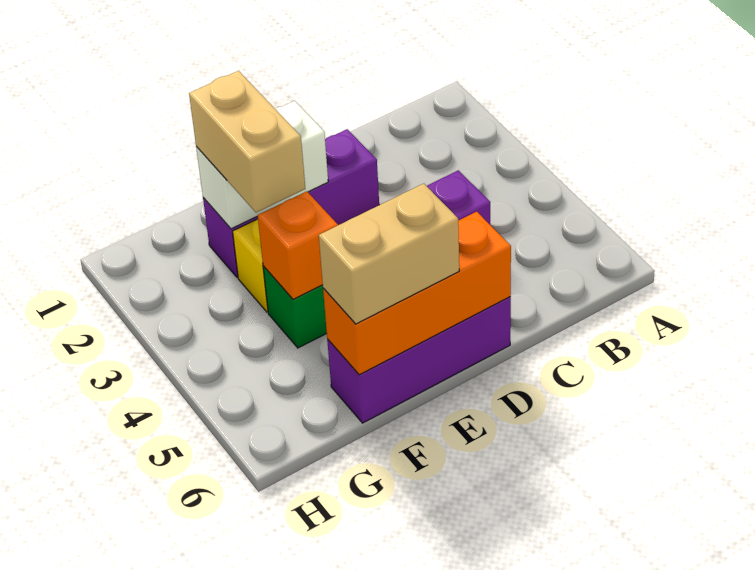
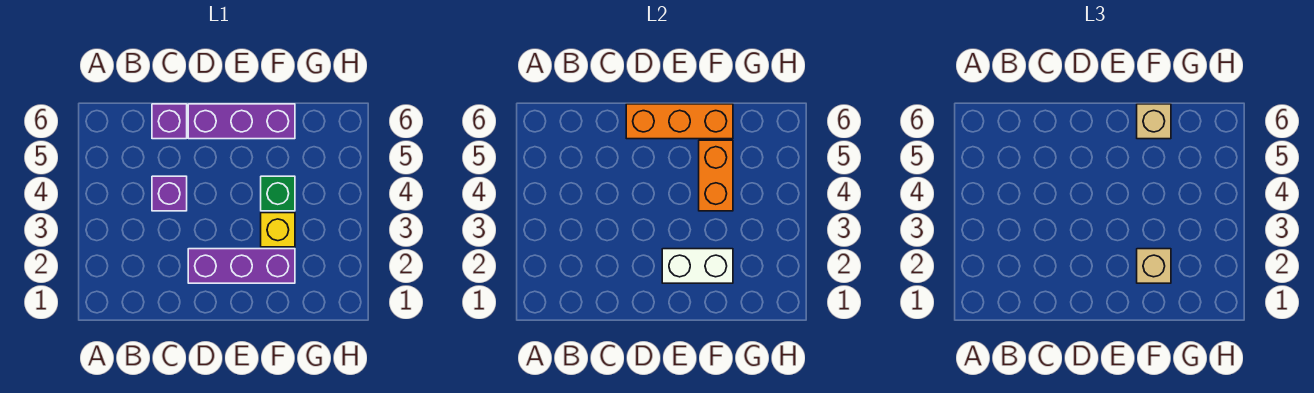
none -> purple 1x1 brick [152,104,187,139]
tan 1x2 brick [319,184,459,324] -> tan 1x1 brick [1137,104,1171,139]
tan 1x2 brick [189,71,305,213] -> tan 1x1 brick [1137,249,1171,283]
orange 1x1 brick [258,192,338,299] -> orange 1x2 brick [699,140,733,211]

